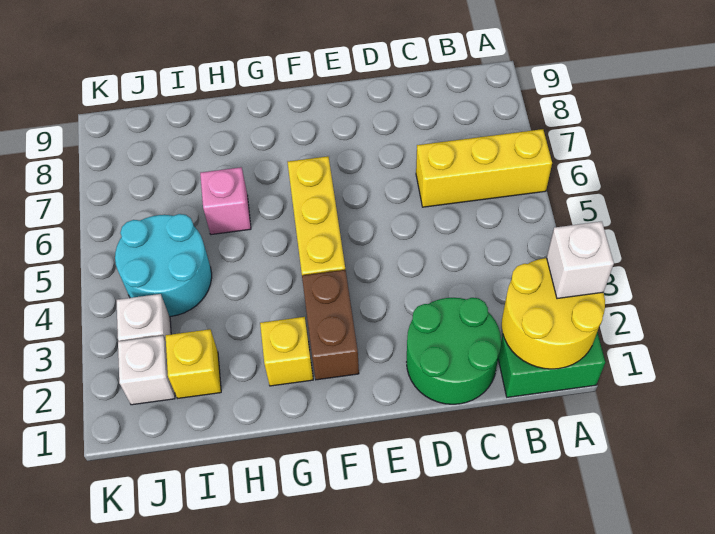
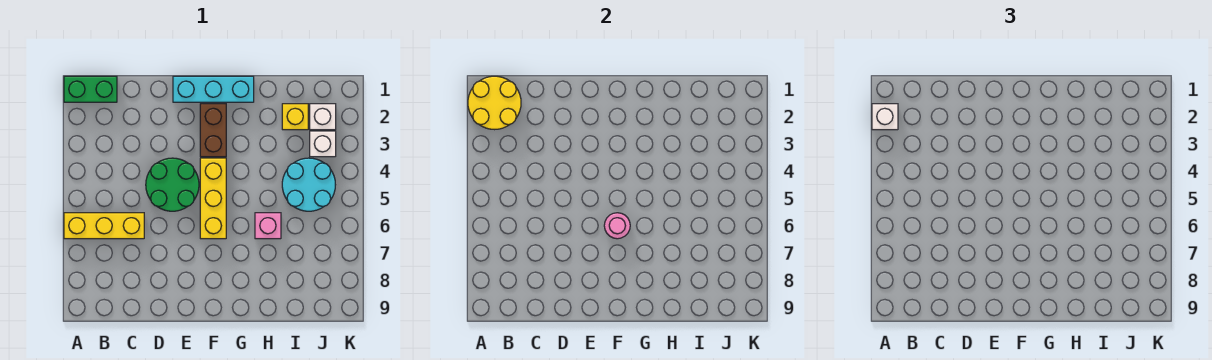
green 2x2 round brick [407,298,501,404] -> green 2x2 round brick moved to [146,158,199,211]
none -> cyan 1x3 brick [173,76,254,102]
none -> pink 1x1 round brick [604,213,630,239]
yellow 1x1 brick [260,317,313,386] -> none

